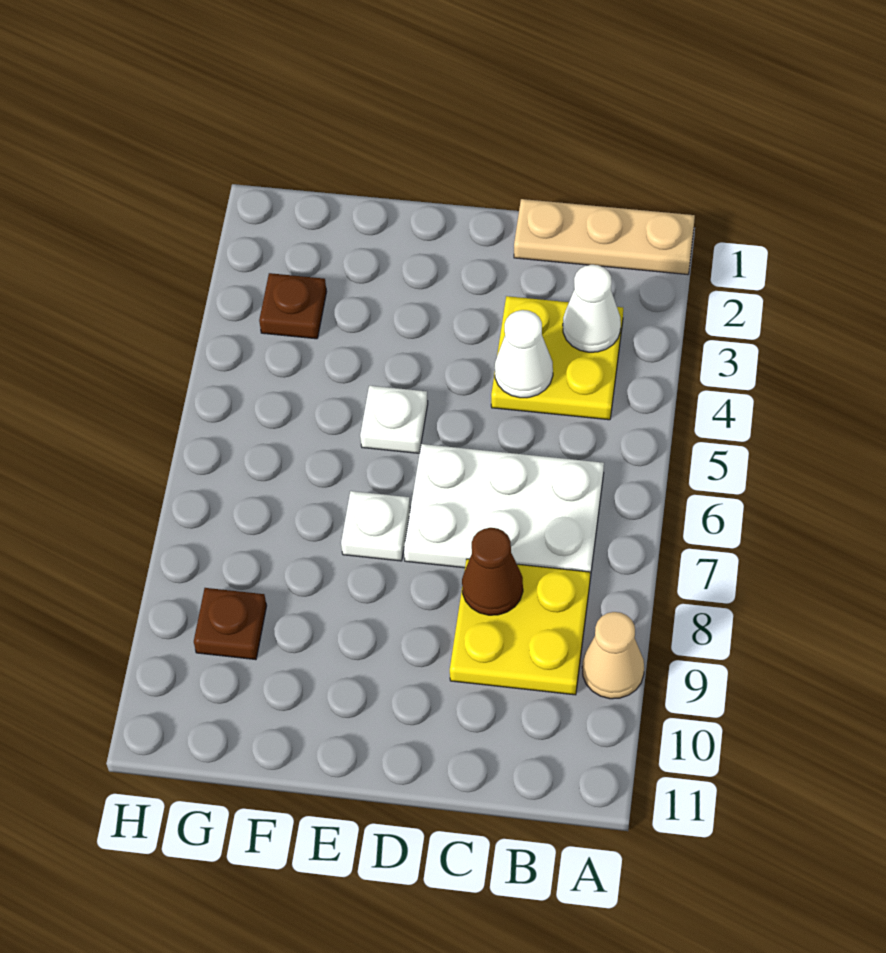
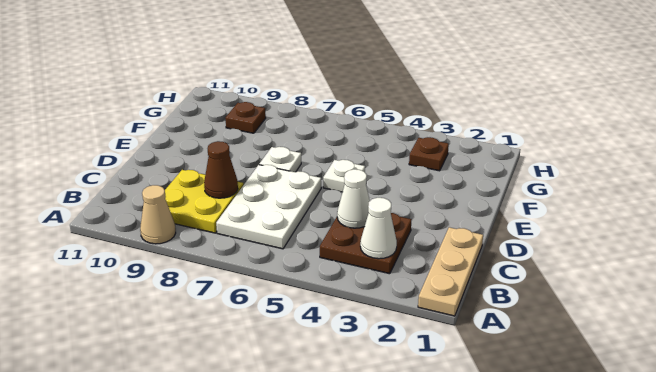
yellow 2x2 plate [491,296,623,420] -> brown 2x2 plate [320,213,411,274]

